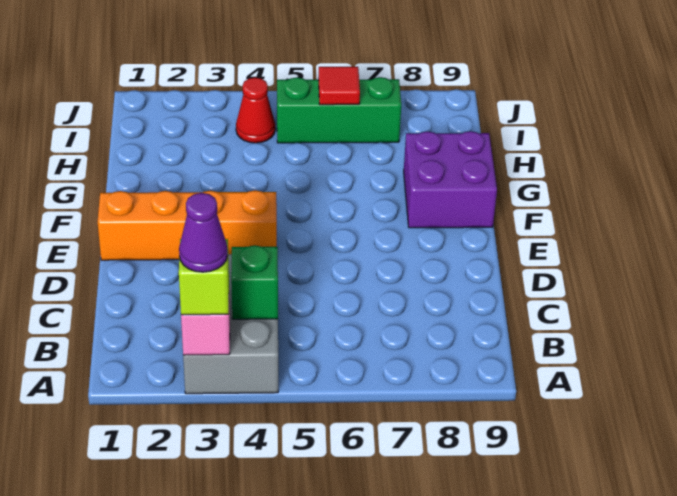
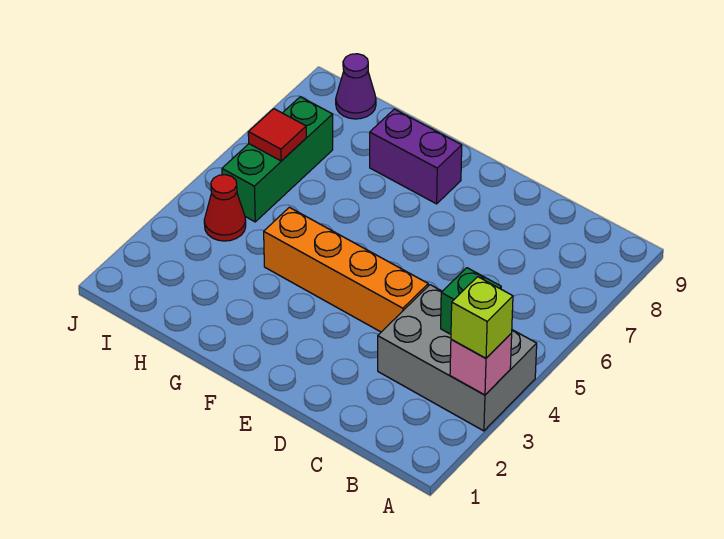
purple 1x1 cone [179,193,228,272] -> purple 1x1 cone moved to [336,54,376,119]
orange 1x4 brick [98,190,277,260] -> orange 1x4 brick turned to [264,207,428,332]
purple 2x2 brick [404,131,497,228] -> purple 1x2 brick [370,109,462,204]

